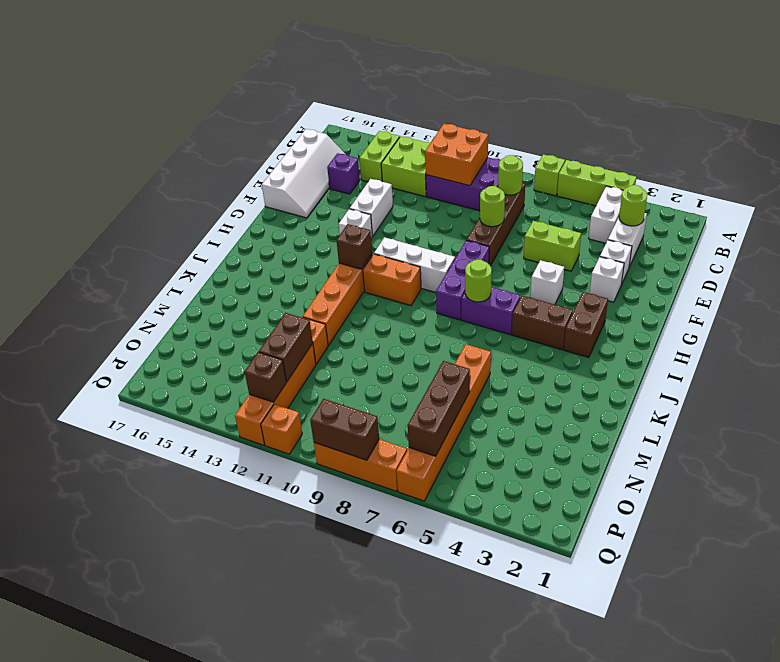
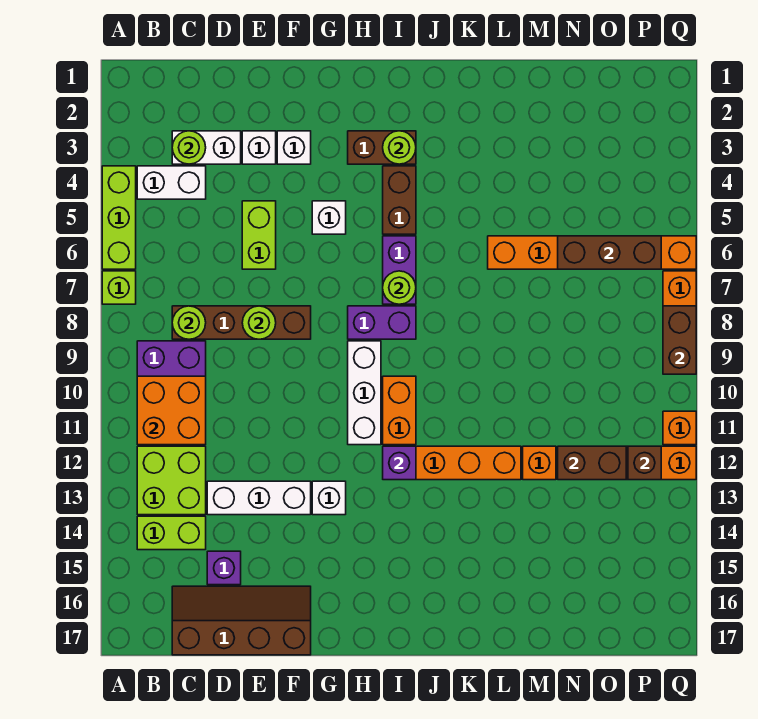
white 2x4 slope [262,129,345,218] -> brown 2x4 slope [172,586,311,655]
white 1x2 brick [350,179,393,236] -> white 1x3 brick [207,481,311,515]
purple 1x3 brick [436,240,489,320] -> purple 1x2 brick [348,306,416,339]
none -> lime 1x1 round brick [383,131,416,164]
brown 1x1 brick [336,224,372,269] -> purple 1x1 brick [383,446,416,480]

